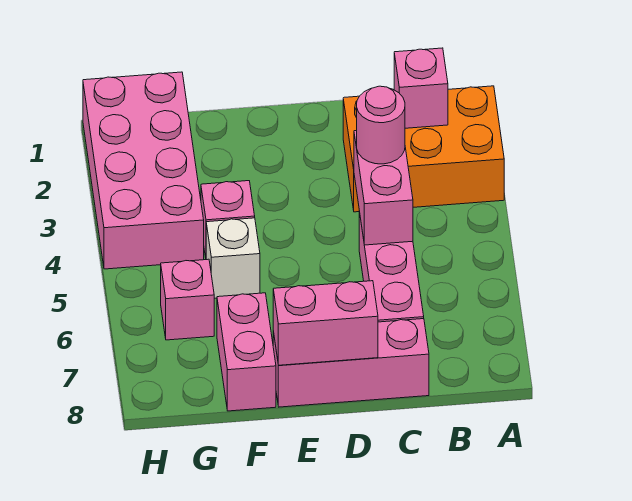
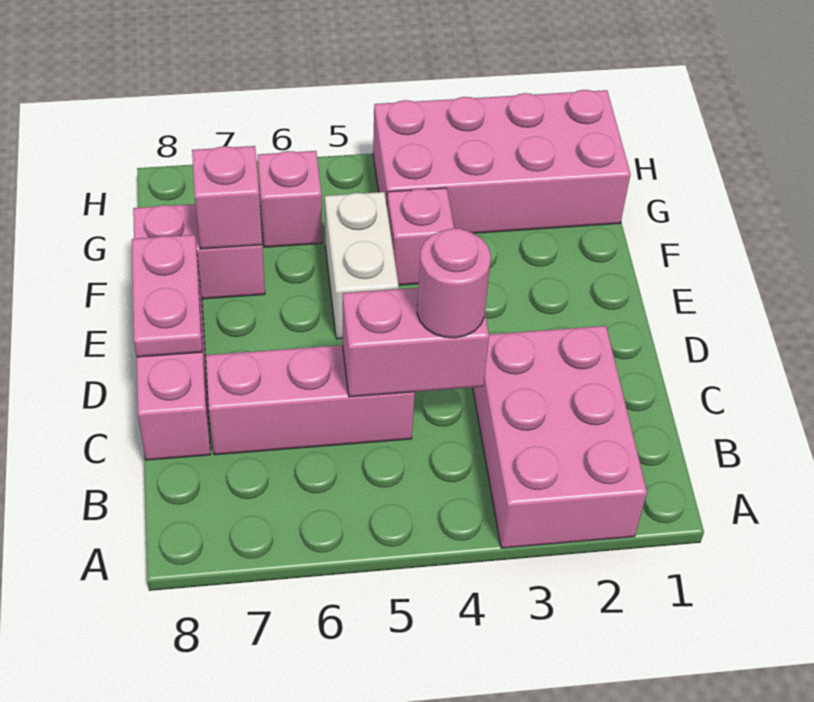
orange 2x3 brick [343,86,504,212] -> pink 2x3 brick [473,326,647,548]
pink 1x1 brick [394,48,448,128] -> pink 1x1 brick moved to [192,146,262,249]
pink 1x2 brick [273,281,378,365] -> pink 1x2 plate [132,235,202,357]
white 1x1 brick [206,218,260,299] -> white 1x2 brick [325,192,399,339]

